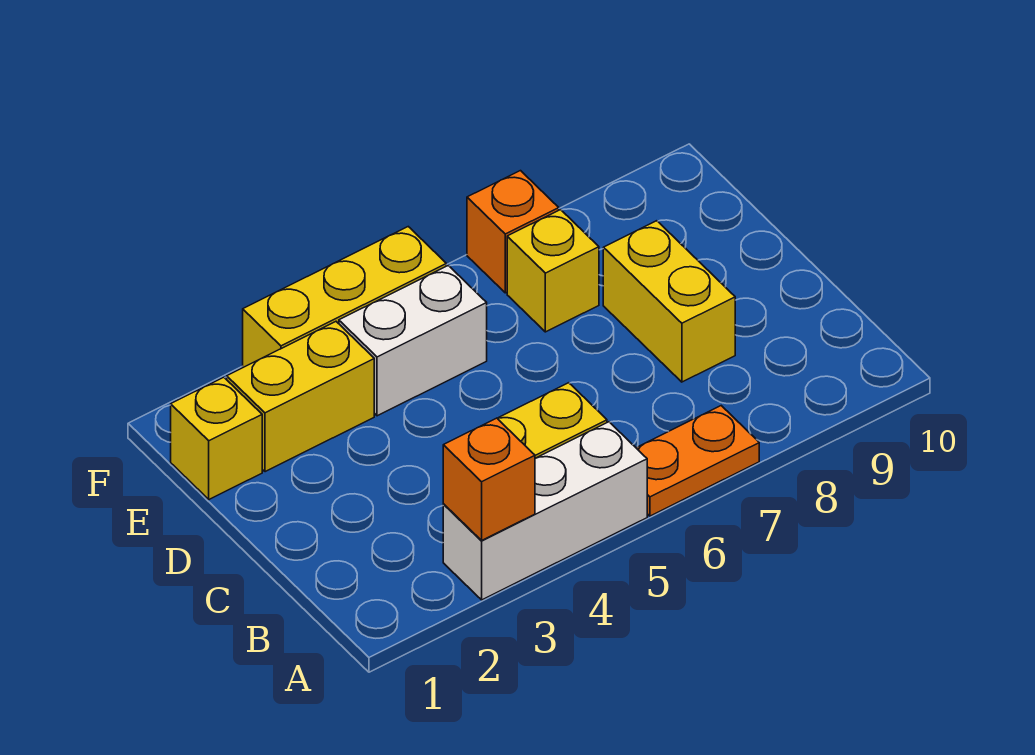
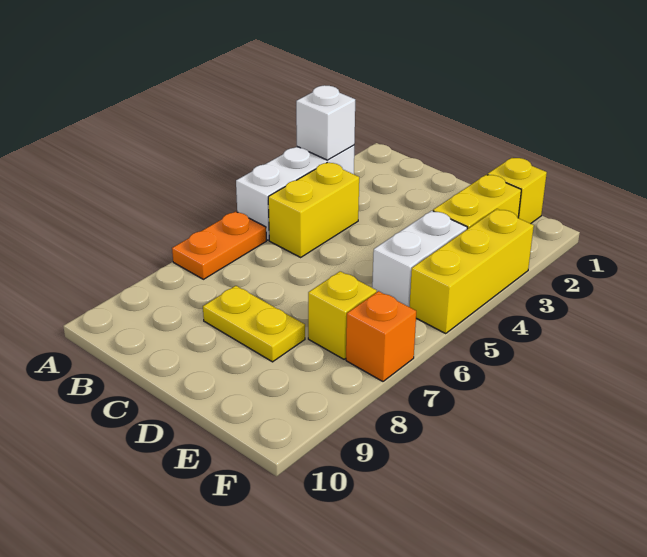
orange 1x1 brick [443,418,535,540] -> white 1x1 brick [296,85,355,160]
yellow 1x2 brick [603,221,735,382] -> yellow 1x2 plate [203,286,305,362]

